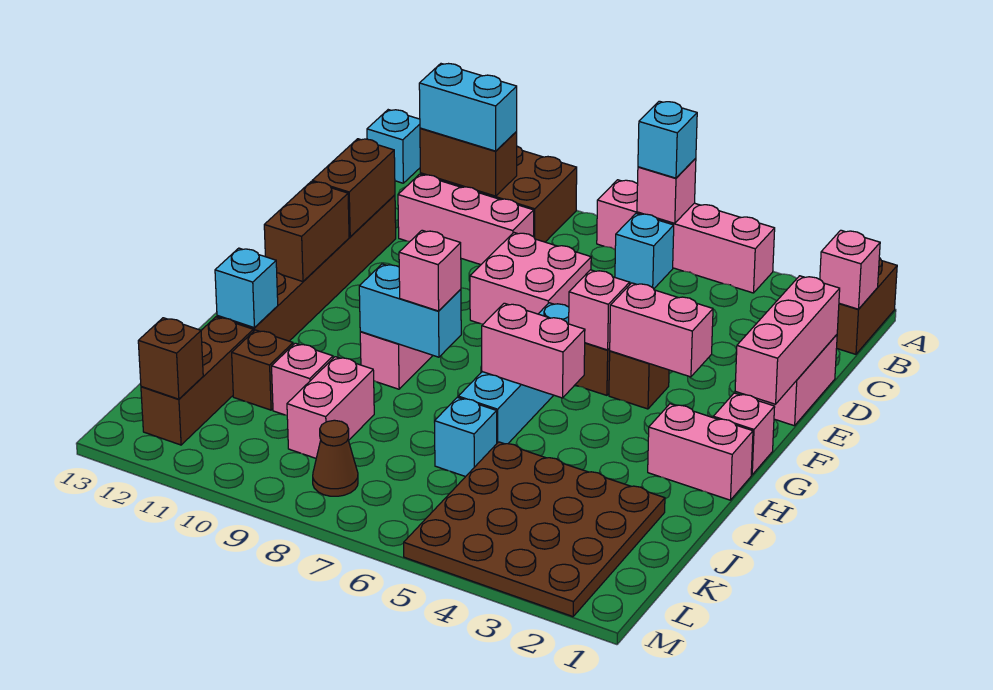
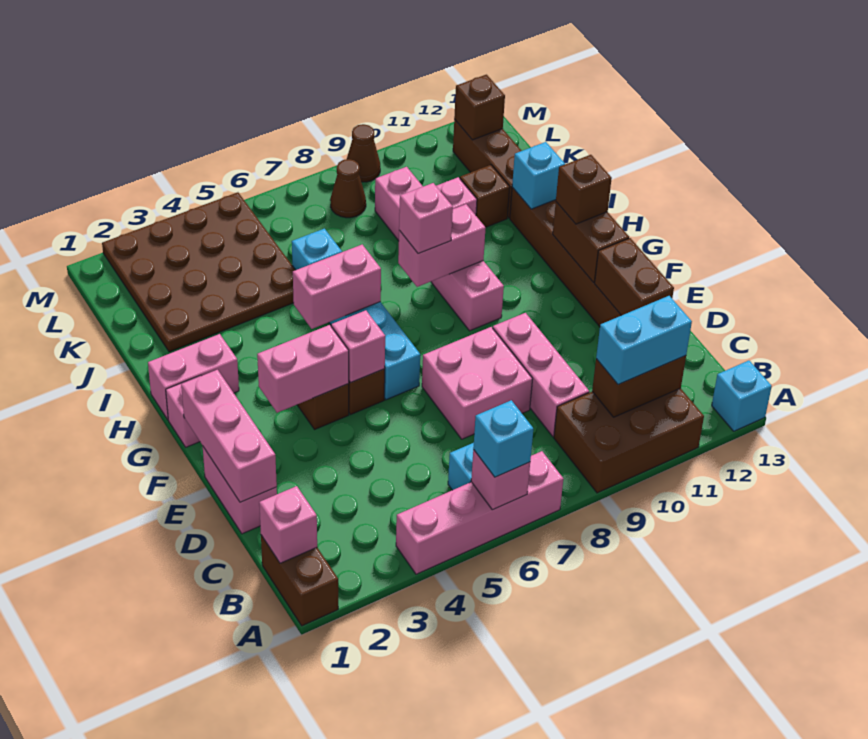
pink 1x3 brick [398,174,534,265] -> pink 1x3 brick turned to [493,313,589,437]
none -> brown 1x1 brick [556,155,612,224]
cyan 1x2 brick [359,264,461,357] -> pink 1x2 brick [398,204,486,287]
none -> brown 1x1 cone [347,124,380,182]

